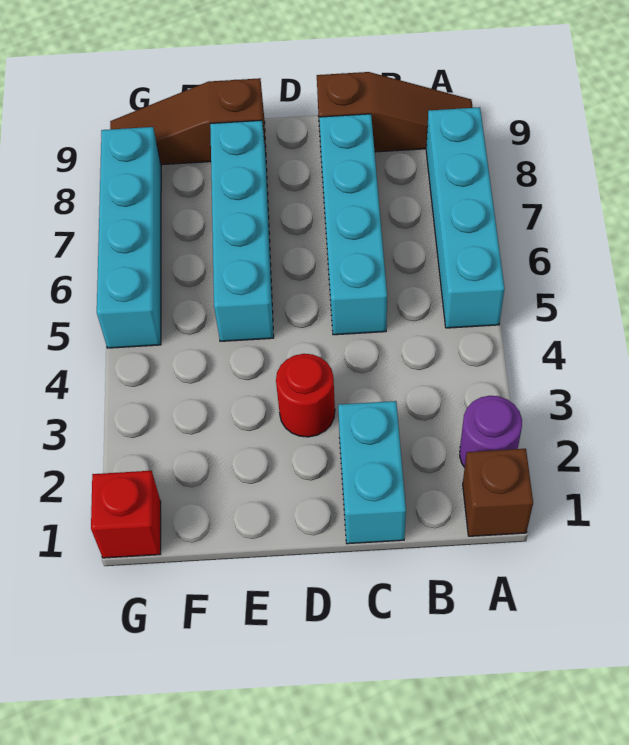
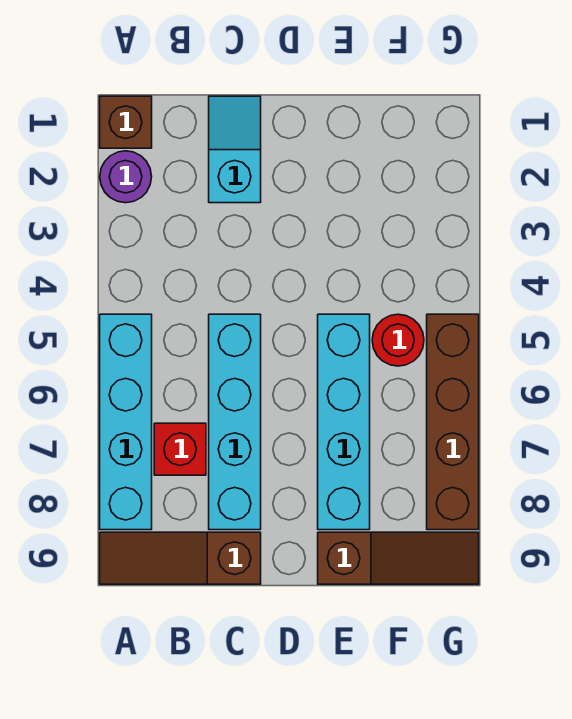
cyan 1x2 brick [338,401,406,544] -> cyan 1x2 slope [209,96,261,203]
red 1x1 round brick [276,354,335,437] -> red 1x1 round brick moved to [372,314,424,366]
red 1x1 brick [91,471,161,558] -> red 1x1 brick moved to [154,423,206,475]
cyan 1x4 brick [97,127,161,348] -> brown 1x4 brick [427,314,479,530]

